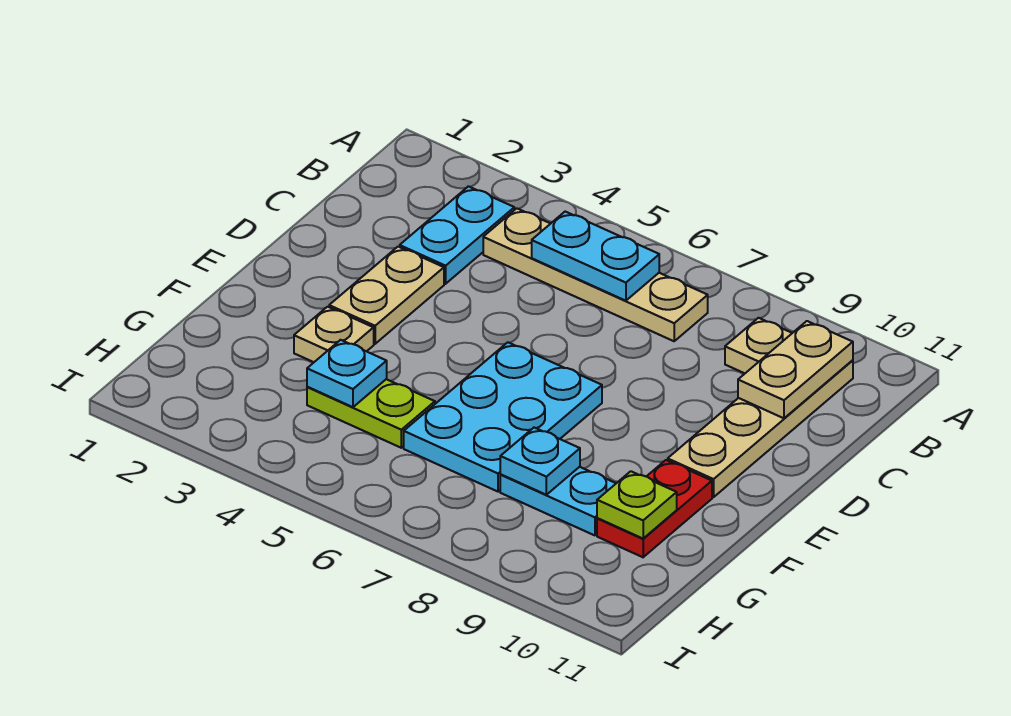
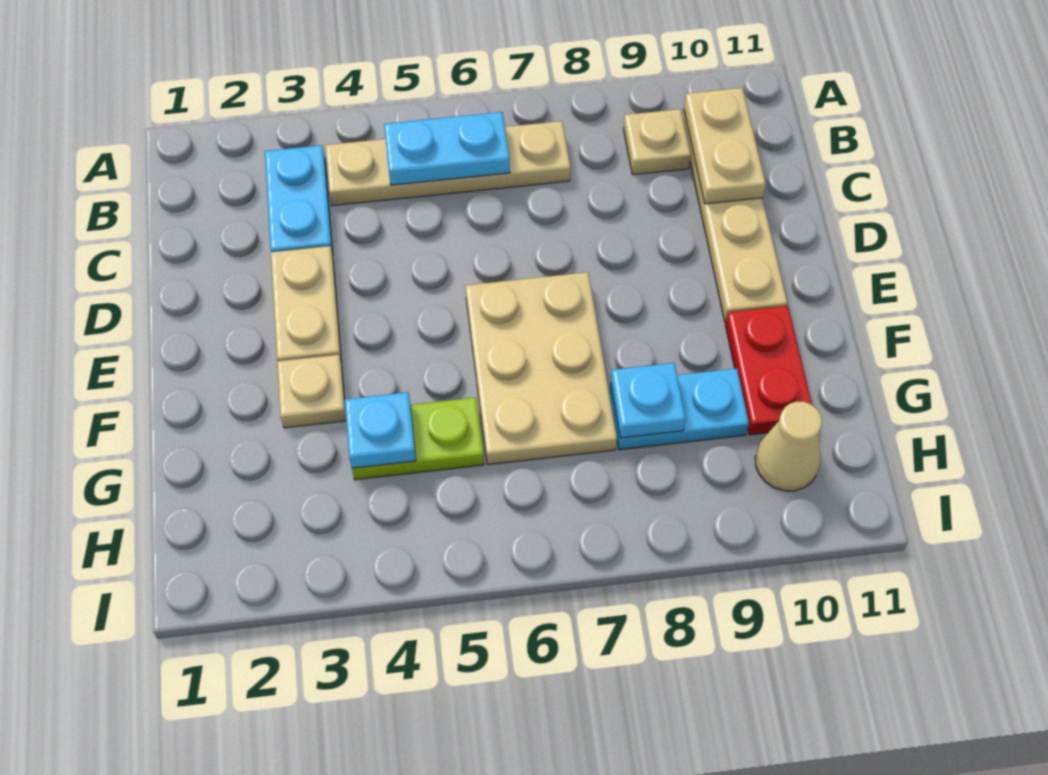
cyan 2x3 plate [404,342,602,492] -> tan 2x3 plate [465,272,617,465]
lime 1x1 plate [597,471,677,539] -> none
none -> tan 1x1 cone [755,402,822,491]

